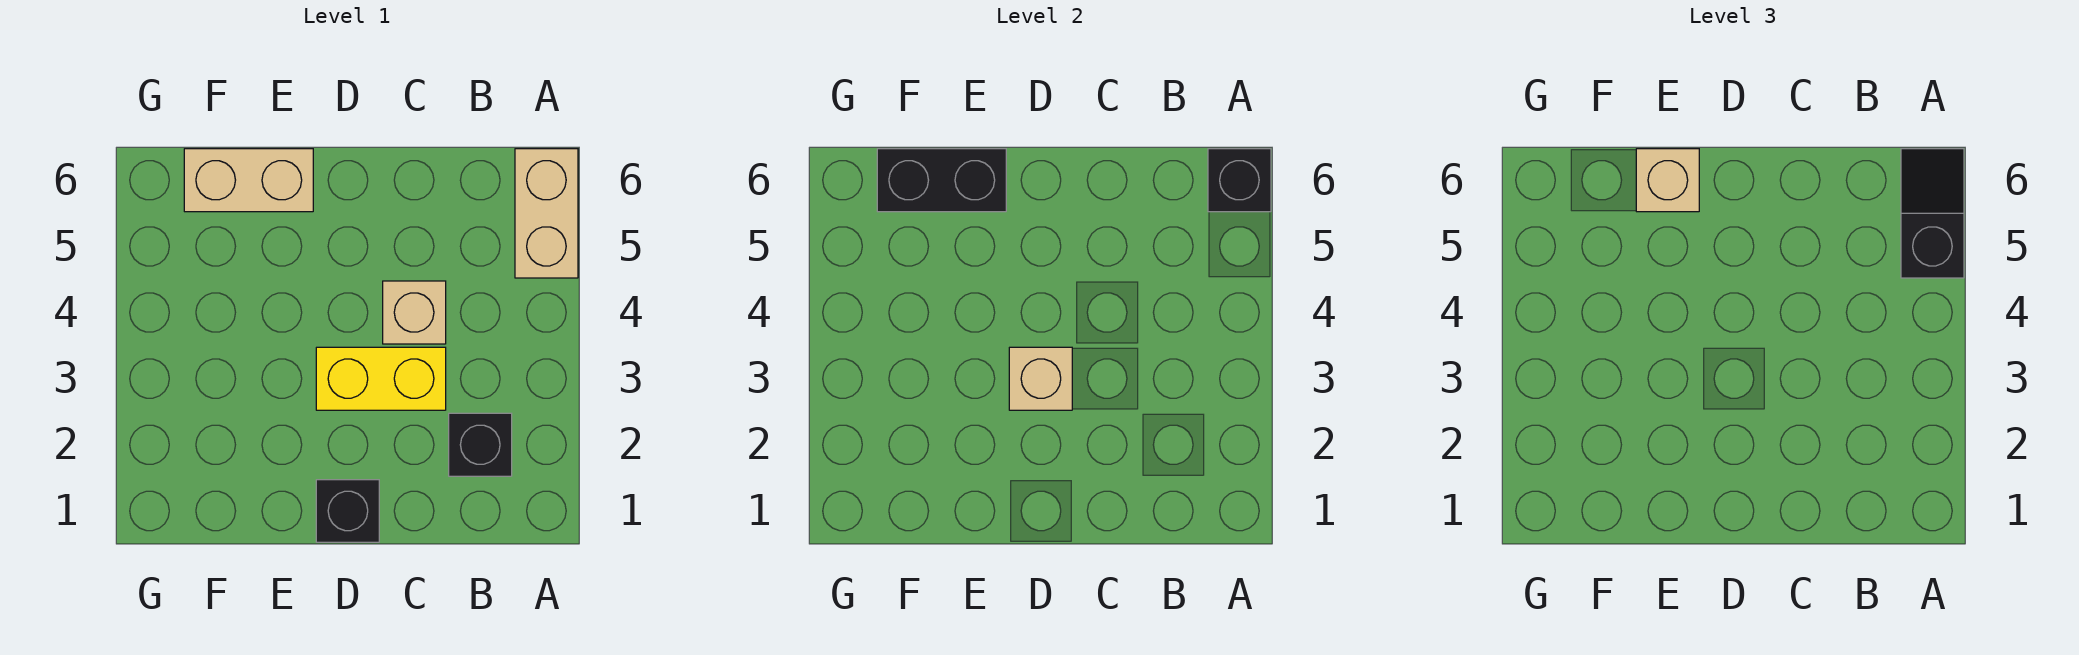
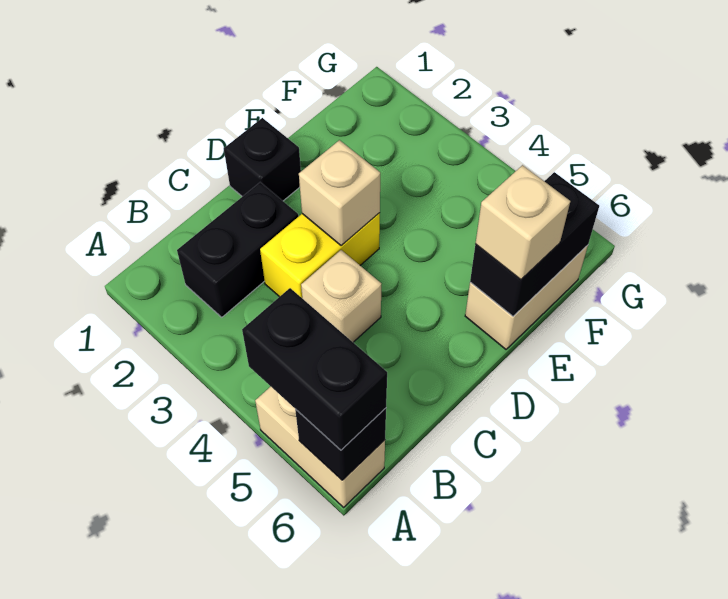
black 1x2 slope [1901,149,1964,278] -> black 1x2 brick [242,288,387,450]
black 1x1 brick [449,413,512,476] -> black 1x2 brick [177,182,298,317]

